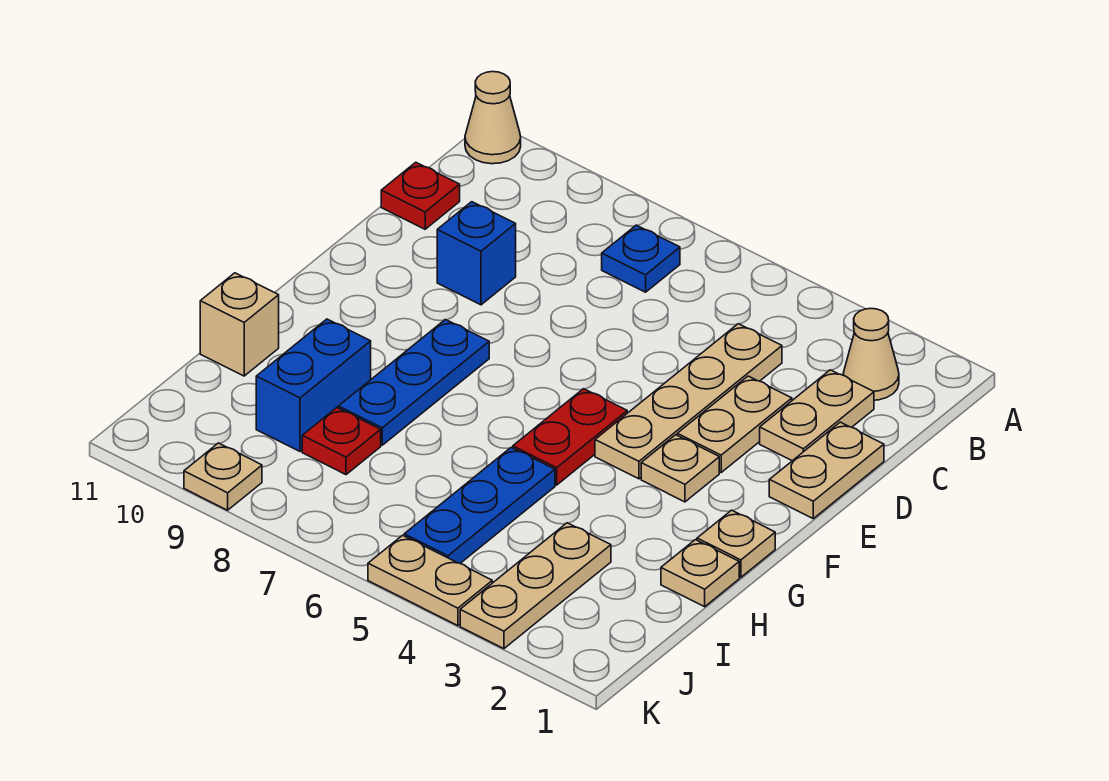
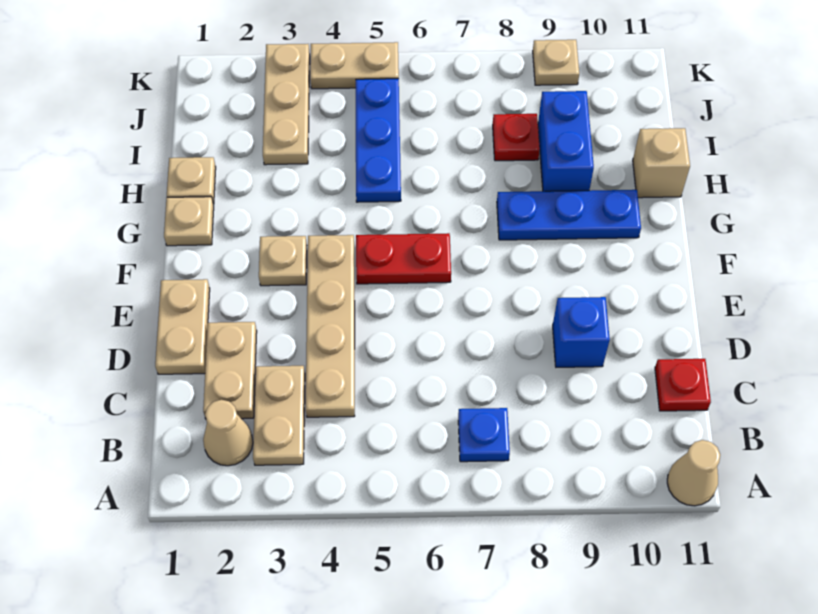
tan 1x2 plate [677,376,792,472] -> tan 1x2 plate moved to [253,366,305,465]
red 1x2 plate [513,389,627,485] -> red 1x2 plate turned to [356,233,451,284]
blue 1x3 plate [338,320,489,445] -> blue 1x3 plate turned to [497,190,641,240]

